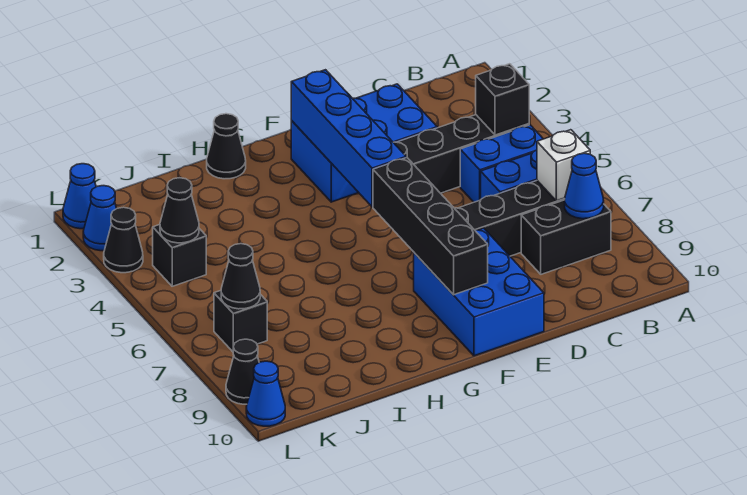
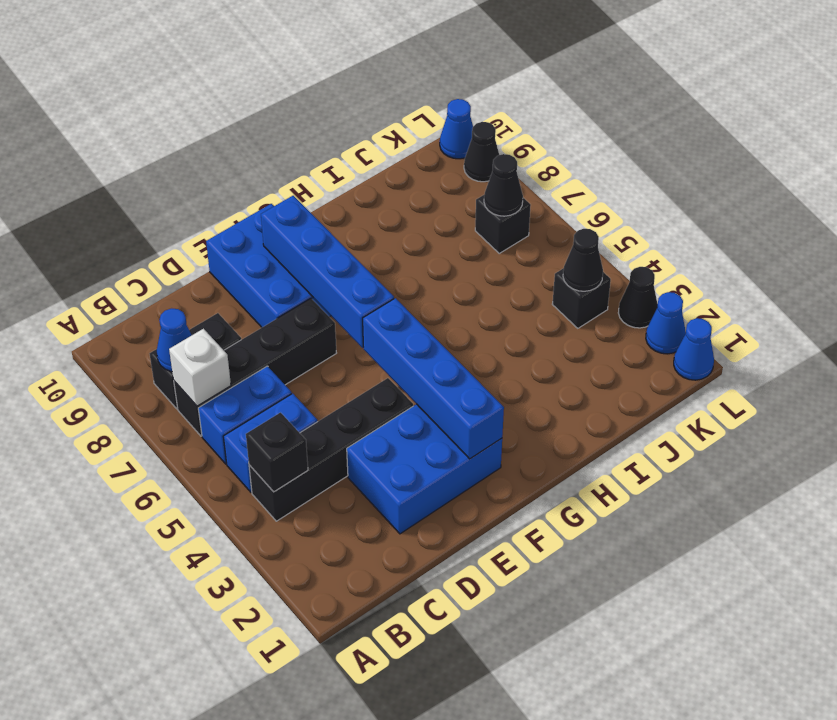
black 1x4 brick [373,158,488,295] -> blue 1x4 brick [261,196,394,348]
black 1x1 cone [207,114,246,179] -> none

